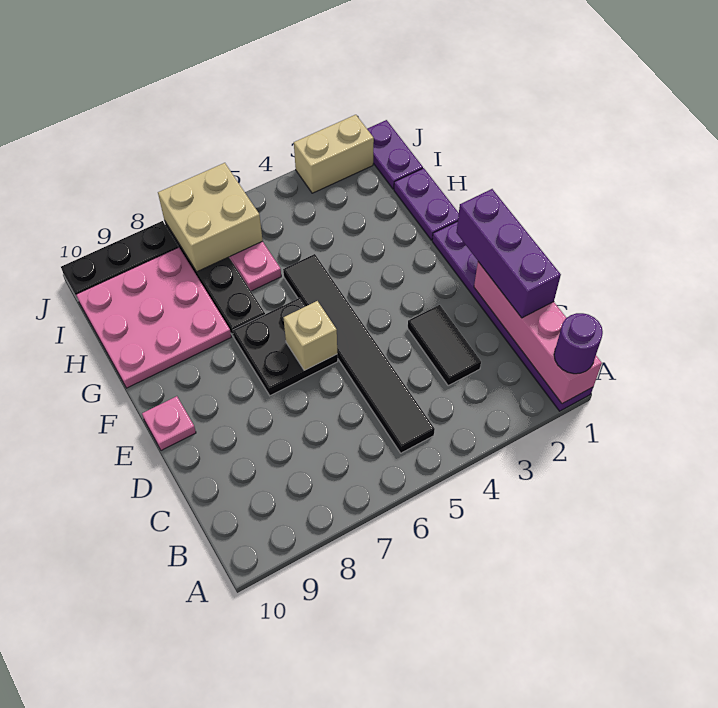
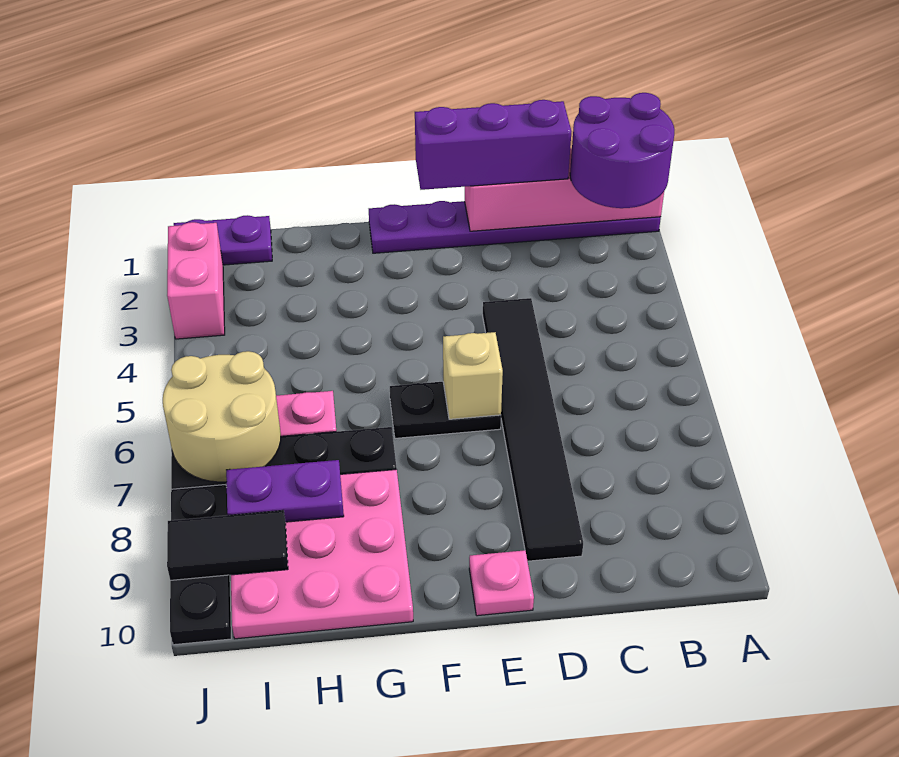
purple 1x1 round brick [554,313,603,374] -> purple 2x2 round brick [570,93,674,208]
black 1x6 tile [283,254,435,453] -> black 1x6 tile turned to [483,298,583,561]
black 1x2 tile [408,305,481,386] -> black 1x2 tile moved to [167,510,288,580]
black 2x2 plate [233,298,338,396] -> black 1x2 plate [390,382,501,438]
purple 1x2 plate [394,168,459,240] -> purple 1x2 plate moved to [226,460,344,522]
tan 2x2 brick [158,163,263,272] -> tan 2x2 round brick [163,351,281,482]
tan 1x2 brick [294,115,374,193] -> pink 1x2 brick [167,222,225,339]

